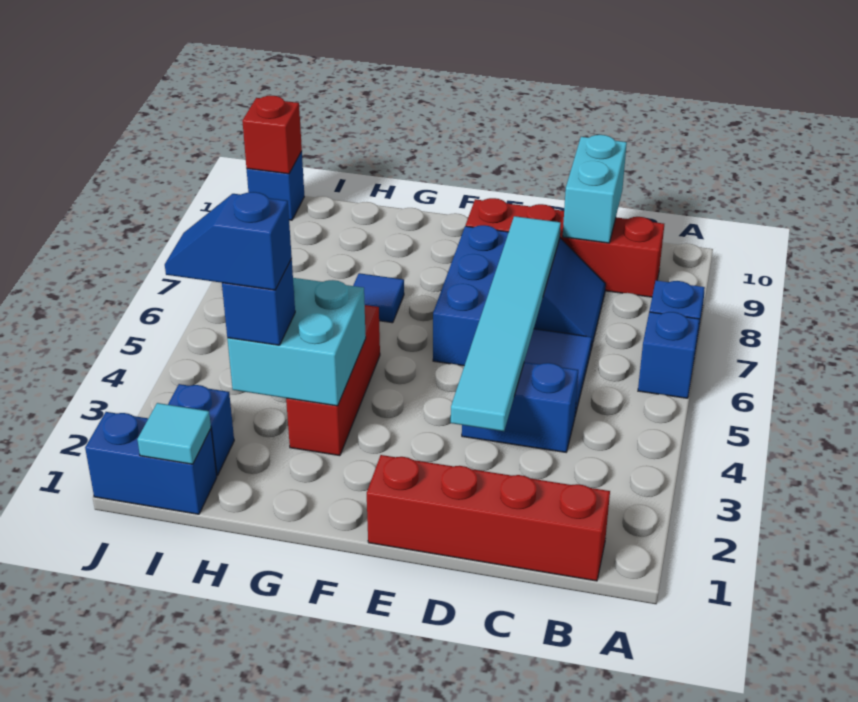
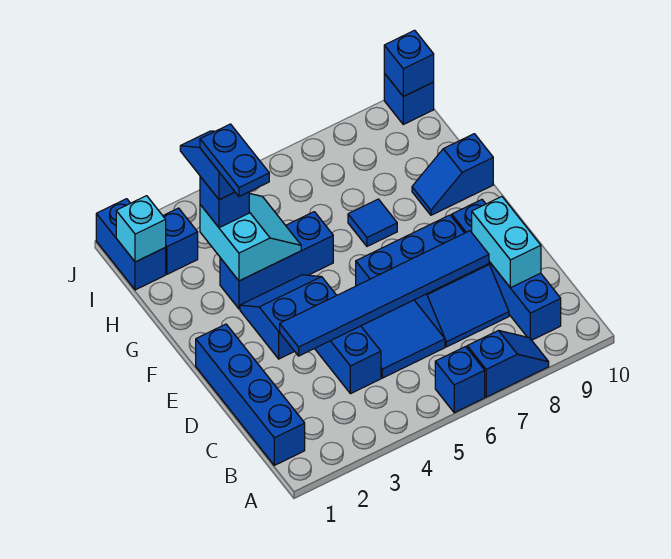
red 1x4 brick [367,455,610,581] -> blue 1x4 brick [196,324,305,465]
red 1x4 brick [466,198,664,297] -> blue 1x4 brick [452,200,561,340]
cyan 1x2 brick [563,135,627,243] -> cyan 1x2 brick turned to [472,197,541,288]
cyan 1x6 tile [451,216,561,431] -> blue 1x6 tile [280,231,489,356]
none -> blue 2x2 slope [240,275,336,359]
red 1x3 brick [286,305,380,456] -> blue 1x3 brick [220,212,333,309]
cyan 2x2 brick [227,278,366,406] -> cyan 2x2 slope [200,193,301,281]
none -> blue 1x2 plate [200,124,269,197]
none -> blue 1x2 slope [412,134,493,215]
cyan 1x1 tile [137,403,211,464] -> cyan 1x1 brick [116,196,166,262]
red 1x1 brick [242,96,302,174] -> blue 1x1 brick [384,30,434,97]

